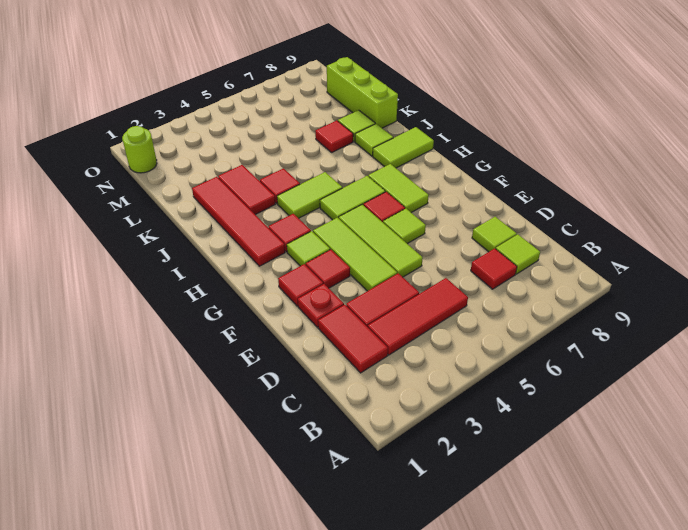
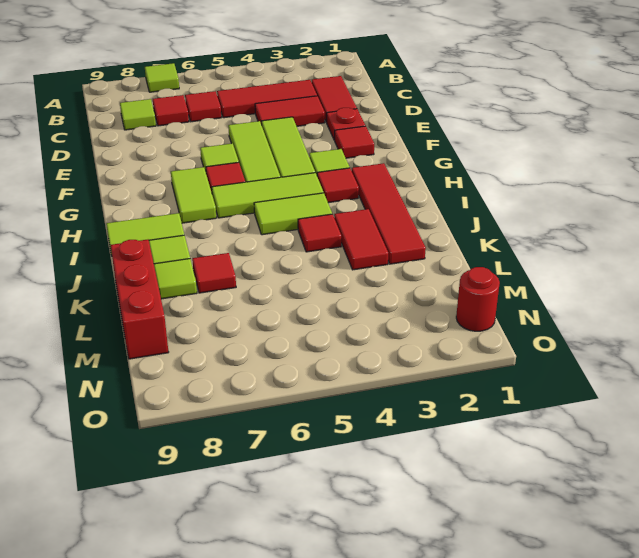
lime 1x1 tile [472,217,517,252] -> lime 1x1 tile moved to [145,63,179,92]
red 1x1 tile [306,250,350,288] -> red 1x1 tile moved to [185,91,221,122]
lime 1x2 tile [320,176,385,220] -> lime 1x3 tile [212,173,324,218]
lime 1x3 brick [327,57,398,128] -> red 1x3 brick [111,239,169,359]
lime 1x1 round brick [122,126,157,173] -> red 1x1 round brick [456,267,500,331]

